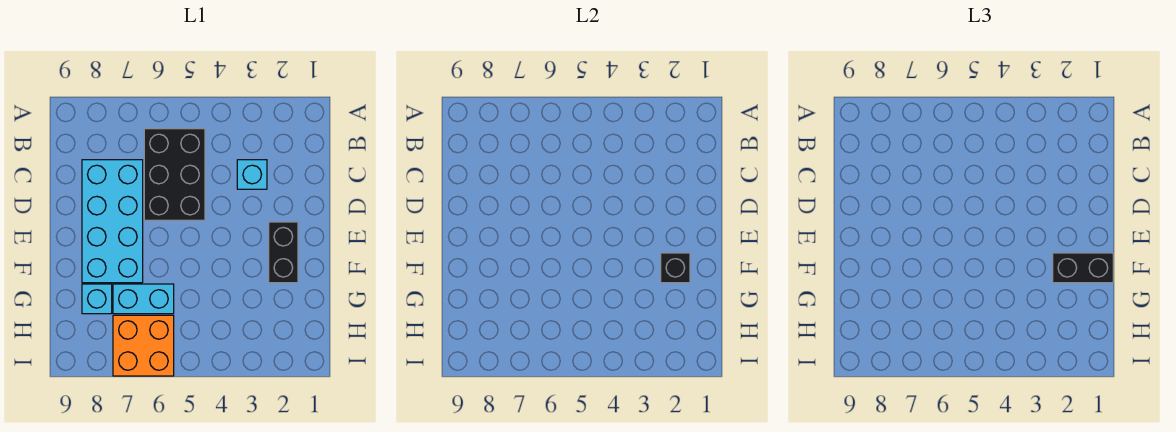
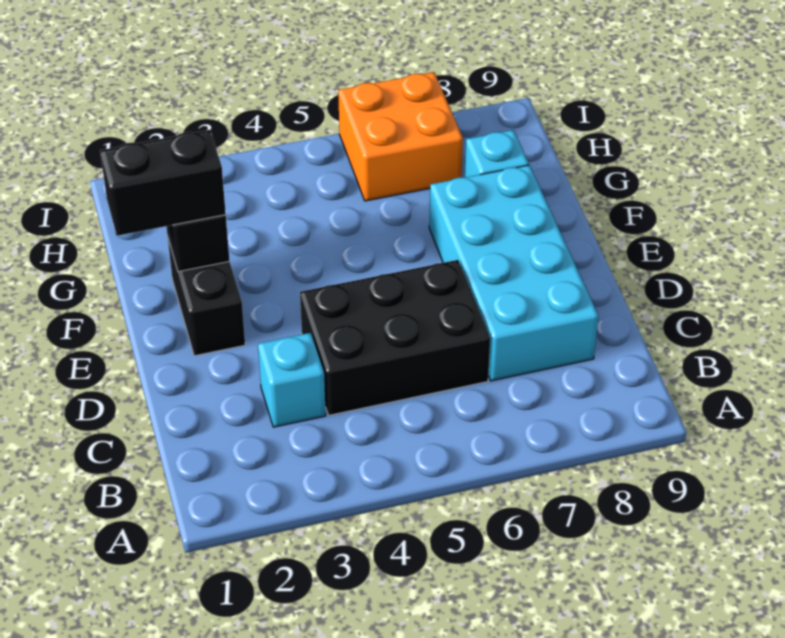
black 2x3 brick [144,129,205,220] -> black 2x3 brick turned to [300,260,490,415]
cyan 1x2 brick [113,284,174,314] -> none

